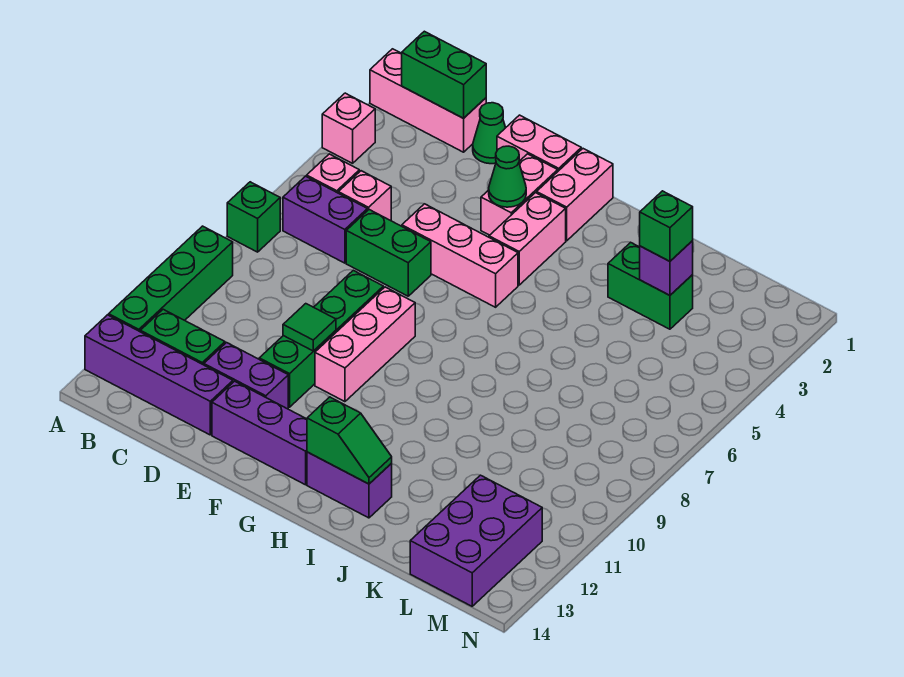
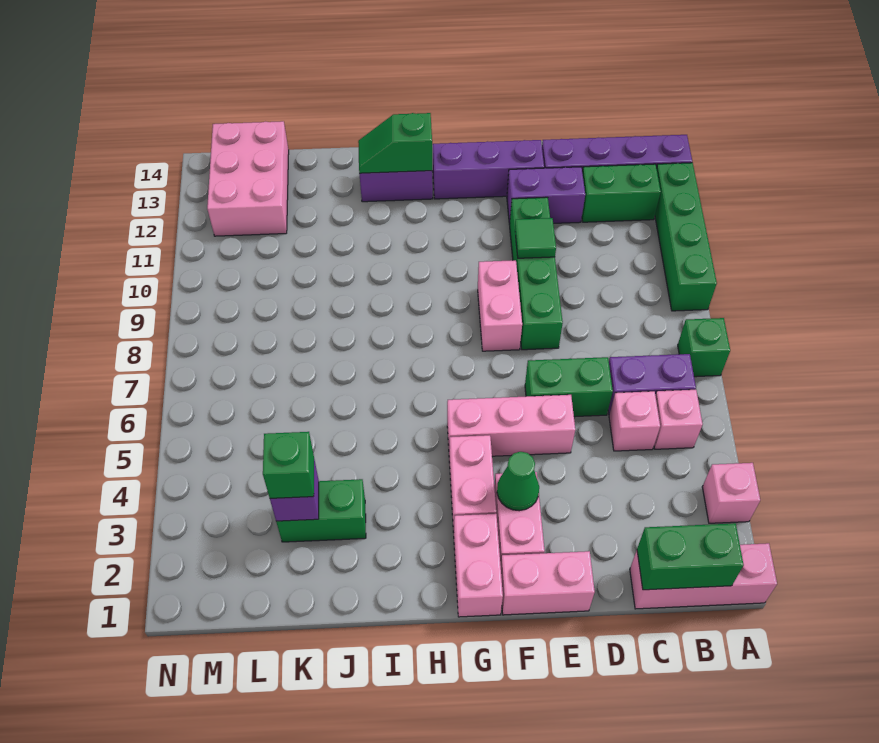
green 1x1 cone [473,103,506,164] -> none
pink 1x3 brick [315,287,415,402] -> pink 1x2 brick [478,260,522,351]
purple 2x3 brick [410,475,542,606] -> pink 2x3 brick [207,121,289,236]

